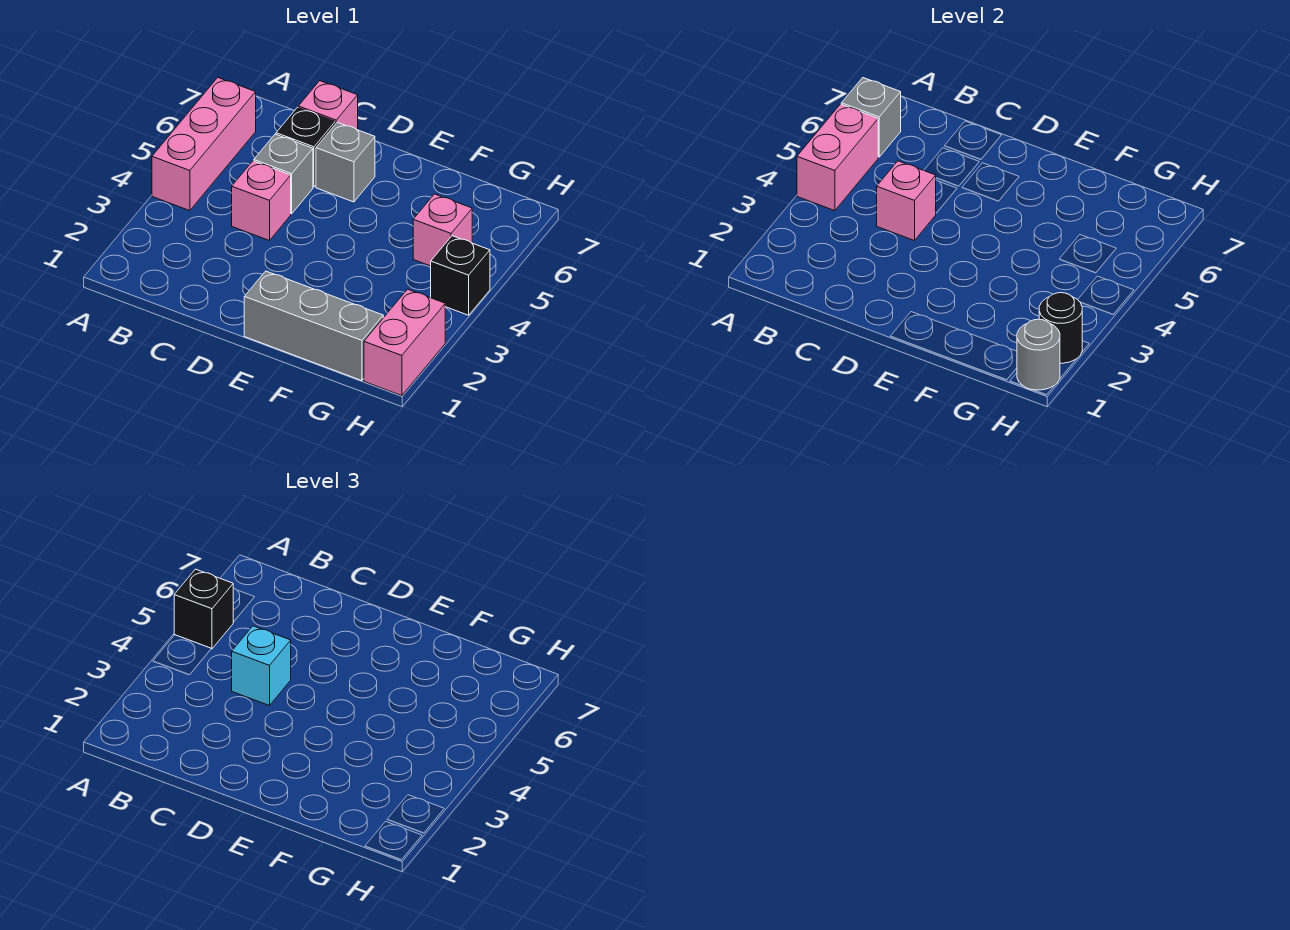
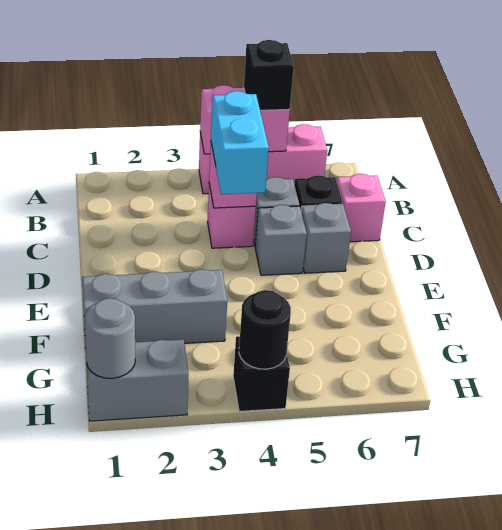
grey 1x1 brick [841,78,901,157] -> grey 1x1 brick moved to [255,205,307,275]
cyan 1x1 brick [232,626,291,706] -> cyan 1x2 brick [211,91,269,194]
grey 1x3 brick [244,271,383,381] -> grey 1x3 brick turned to [82,269,227,348]
pink 1x1 brick [413,194,472,266] -> none
pink 1x2 brick [364,289,445,396] -> grey 1x2 brick [86,340,188,421]
black 1x1 round brick [1039,293,1082,363] -> black 1x1 round brick moved to [239,290,291,369]

